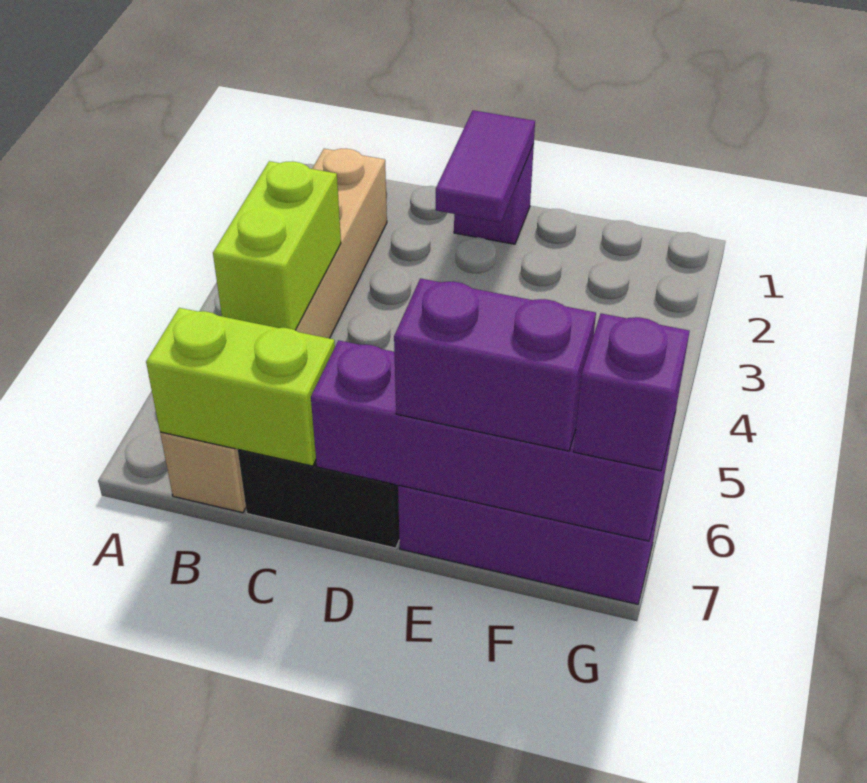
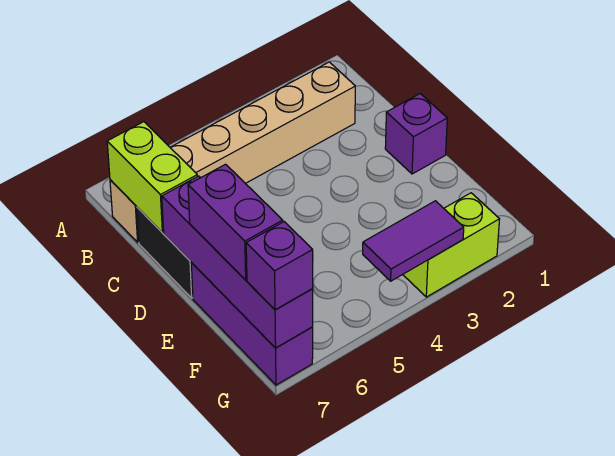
lime 1x2 brick [213,161,341,330] -> lime 1x2 brick moved to [403,193,500,297]
purple 1x2 tile [436,110,535,222] -> purple 1x2 tile moved to [363,201,464,281]

